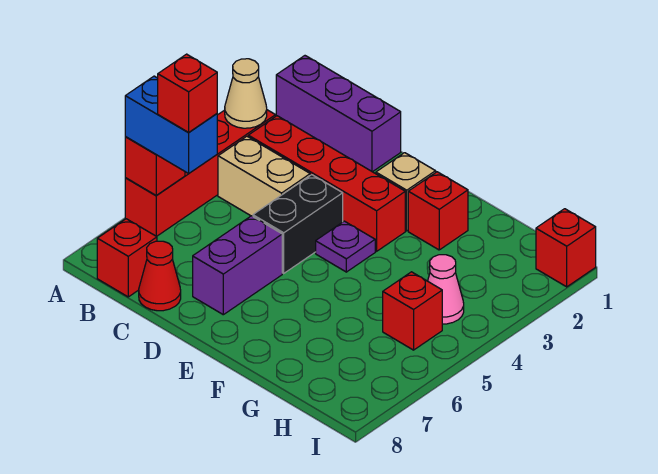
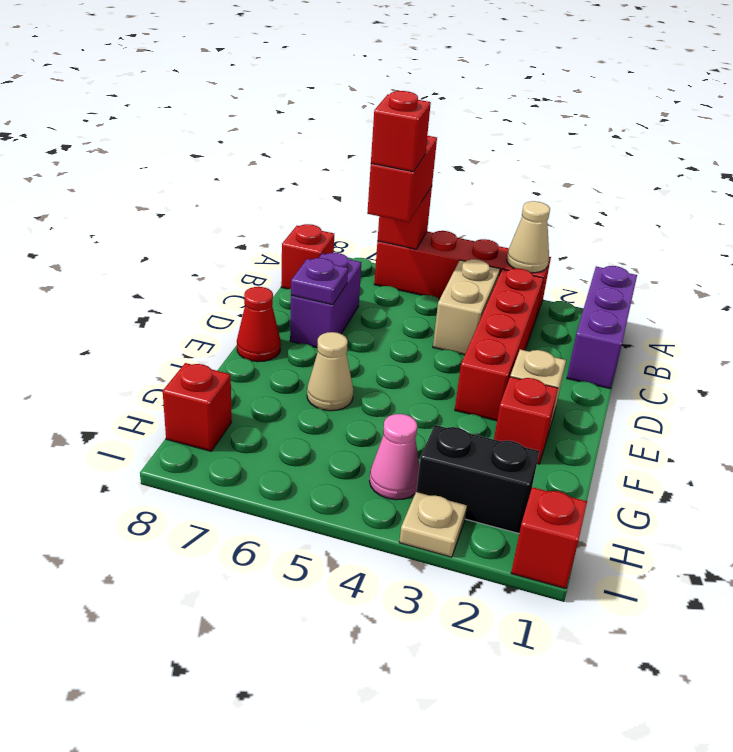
blue 1x2 brick [125,76,217,173] -> red 1x2 brick [367,136,437,222]
red 1x1 cone [139,241,181,311] -> red 1x1 cone moved to [237,287,281,362]
black 1x2 brick [253,175,343,273] -> black 1x2 brick moved to [416,425,539,533]
purple 1x2 brick [193,216,282,315] -> purple 1x2 brick turned to [290,253,361,348]
purple 1x1 plate [316,221,375,272] -> purple 1x1 plate moved to [291,258,348,305]
none -> tan 1x1 cone [307,332,353,411]
red 1x1 brick [383,272,442,350] -> red 1x1 brick moved to [163,363,232,451]
none -> tan 1x1 plate [399,492,467,557]

